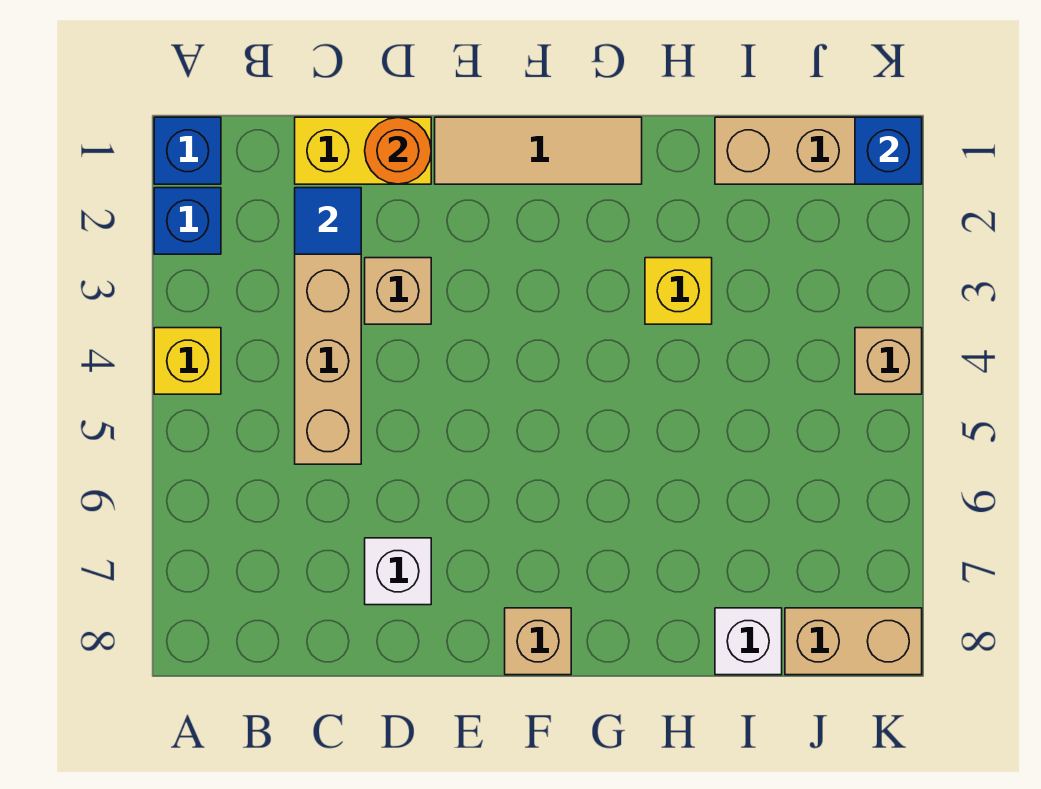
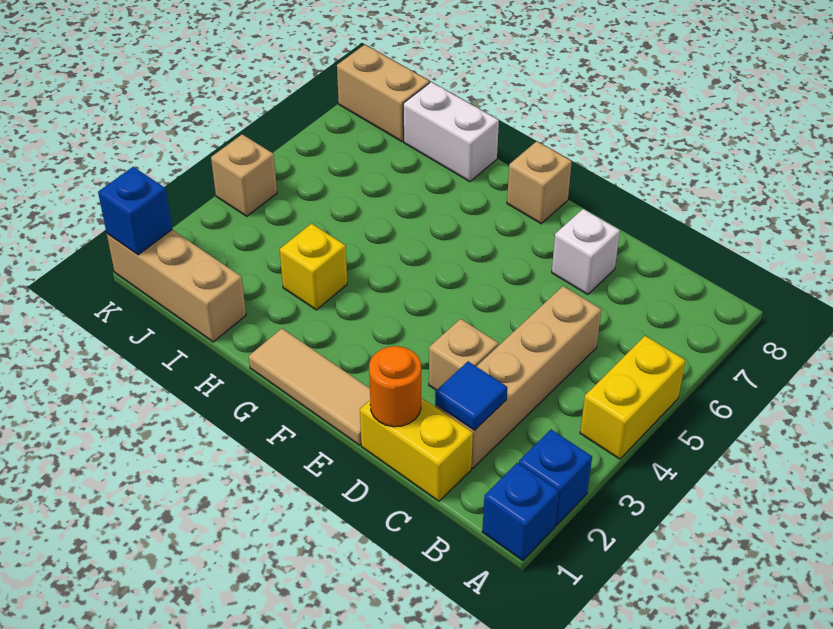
yellow 1x1 brick [154,328,221,394] -> yellow 1x2 brick [580,336,686,459]
white 1x1 brick [715,608,782,675] -> white 1x2 brick [403,82,499,182]

